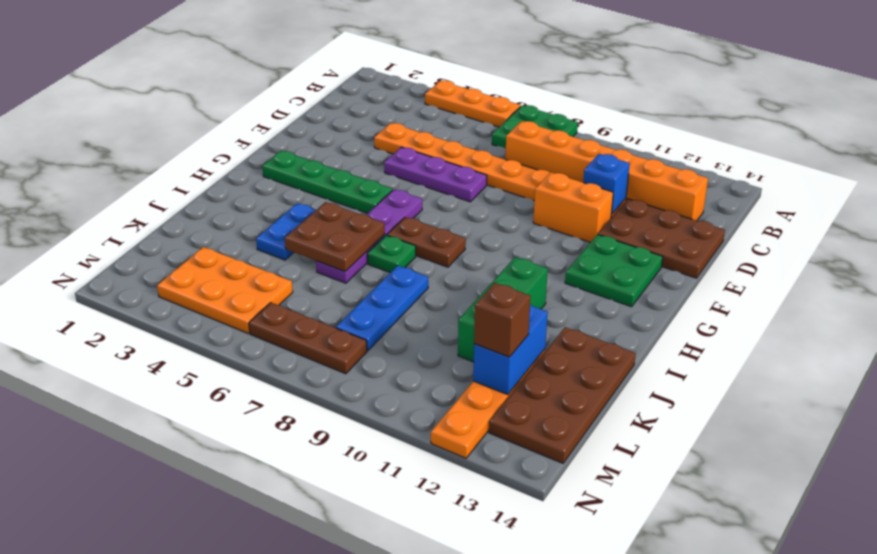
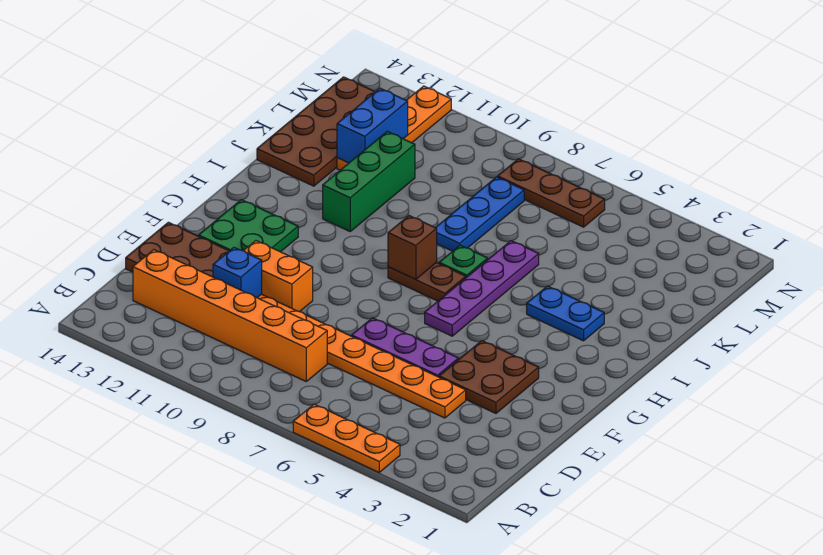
green 2x2 plate [492,105,578,149] -> none
green 1x4 plate [262,151,393,213] -> none
blue 1x2 plate [256,203,316,260] -> blue 1x2 plate turned to [527,286,604,341]
brown 2x2 plate [285,202,385,272] -> brown 2x2 plate moved to [439,341,539,413]
orange 2x3 plate [157,247,293,333] -> none
brown 1x1 brick [474,283,531,357] -> brown 1x1 brick moved to [388,216,437,280]

